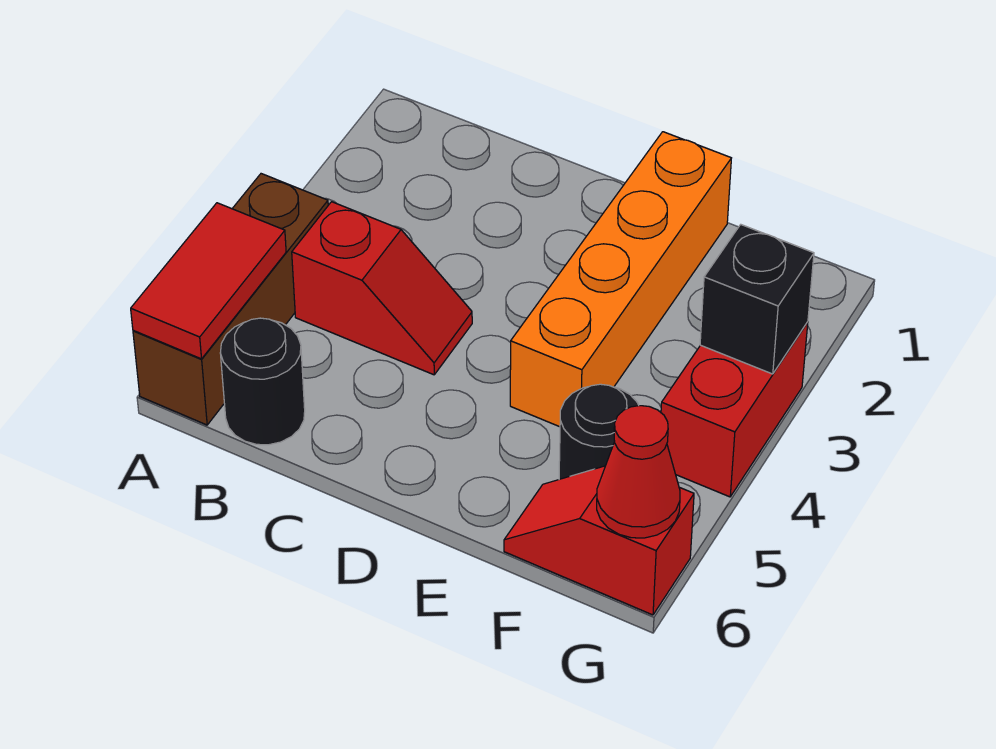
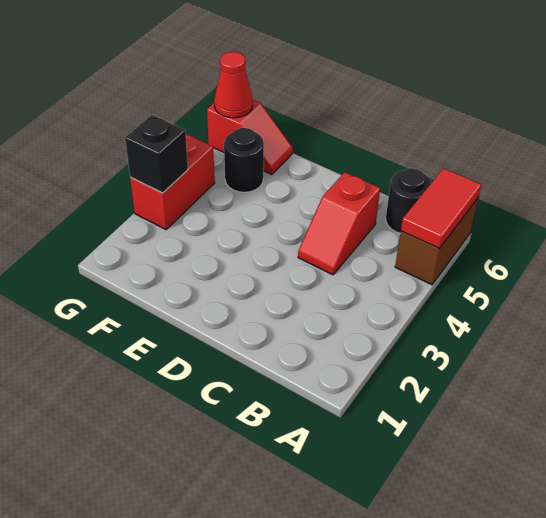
brown 1x3 brick [133,174,328,425] -> brown 1x2 brick [395,198,478,285]
red 1x2 slope [292,202,472,375] -> red 1x2 slope turned to [298,172,380,275]
orange 1x4 brick [510,132,731,427] -> none

